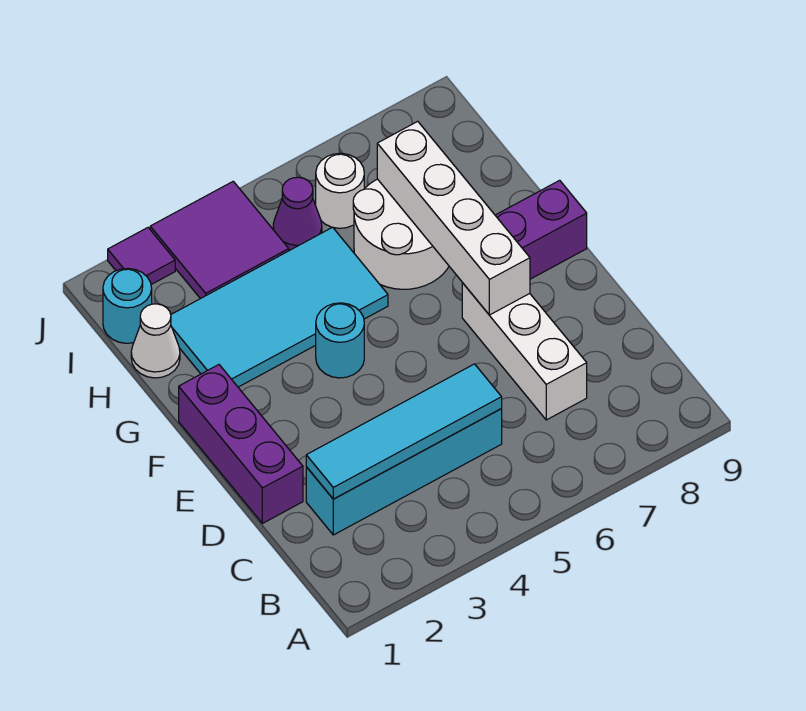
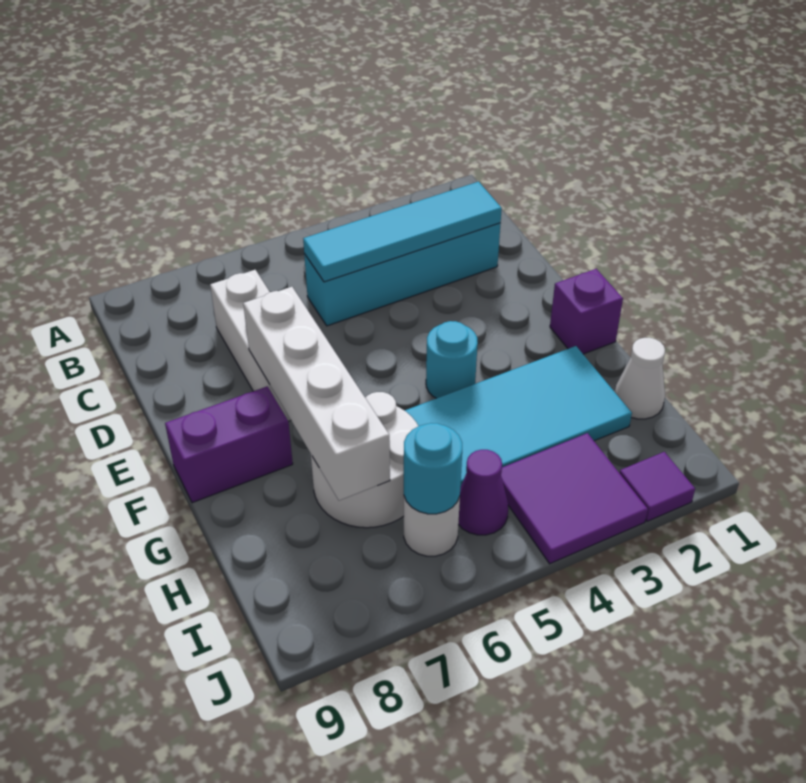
purple 1x3 brick [179,365,303,523] -> purple 1x1 brick [550,269,623,354]
cyan 1x1 round brick [103,268,152,343] -> cyan 1x1 round brick moved to [404,423,462,514]

